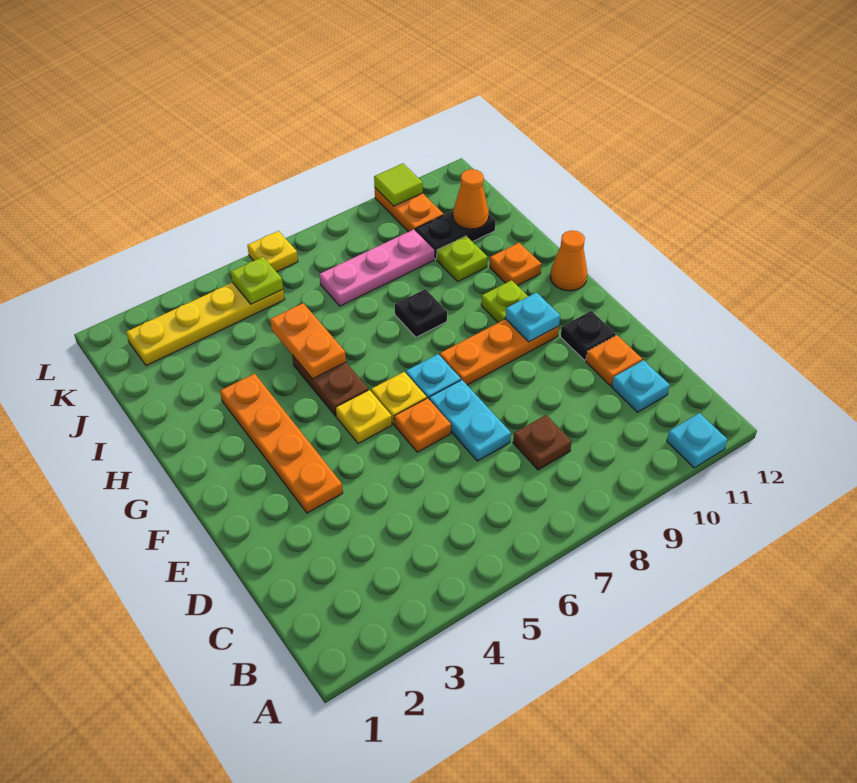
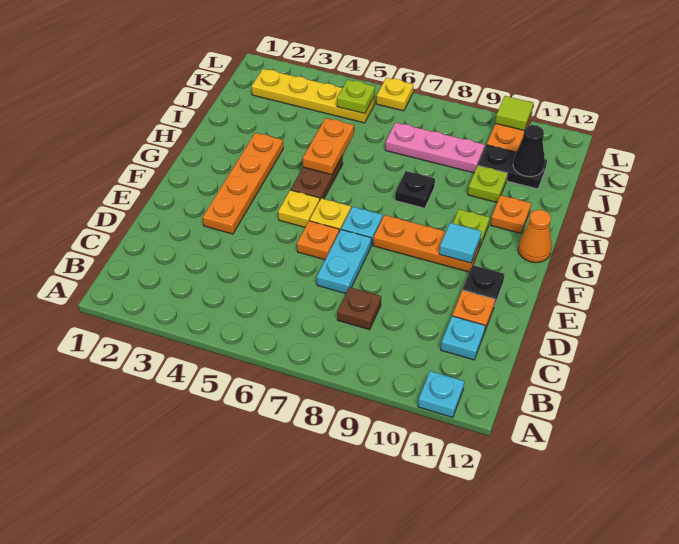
cyan 1x1 plate [505,293,560,342] -> cyan 1x1 tile [439,223,481,263]
orange 1x1 cone [453,169,489,229] -> black 1x1 cone [513,125,545,177]

